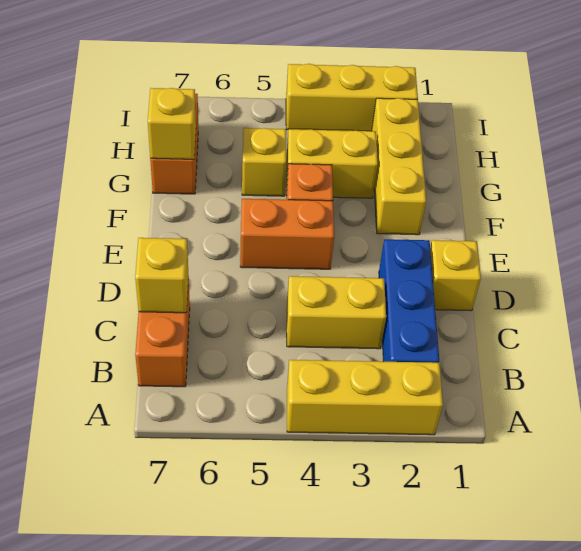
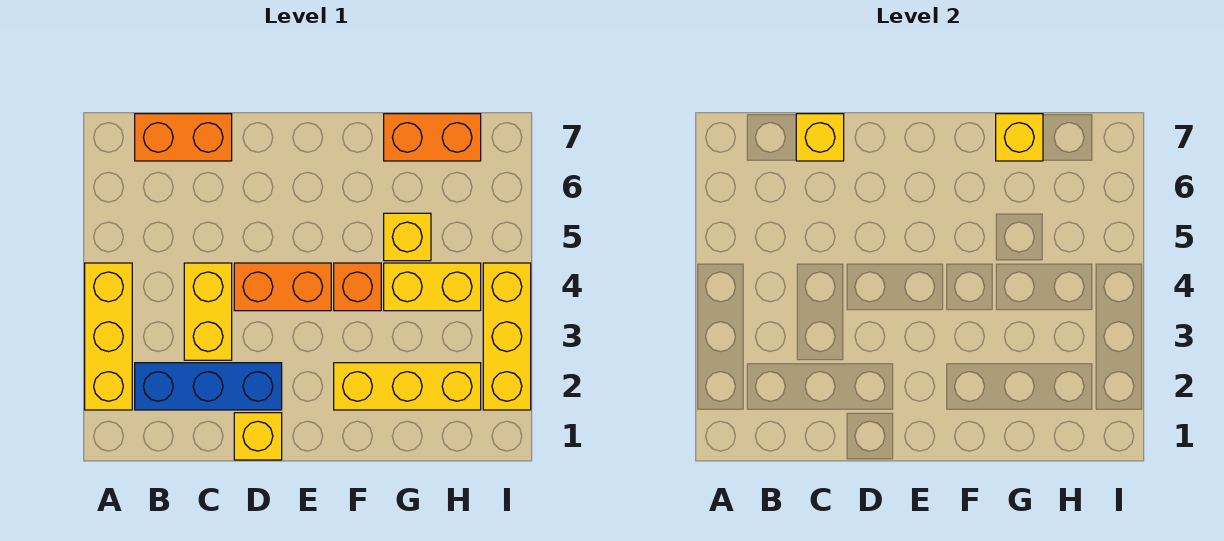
orange 1x2 brick [240,199,334,269] -> orange 1x2 brick turned to [234,263,331,311]
yellow 1x2 brick [286,129,378,198] -> yellow 1x2 brick turned to [384,263,481,311]

